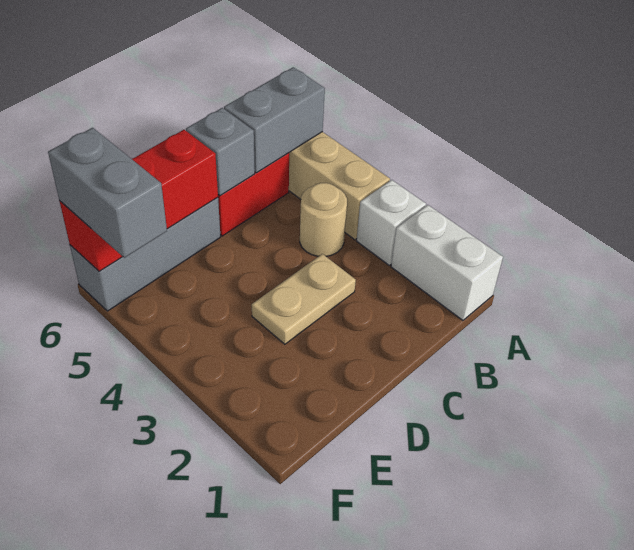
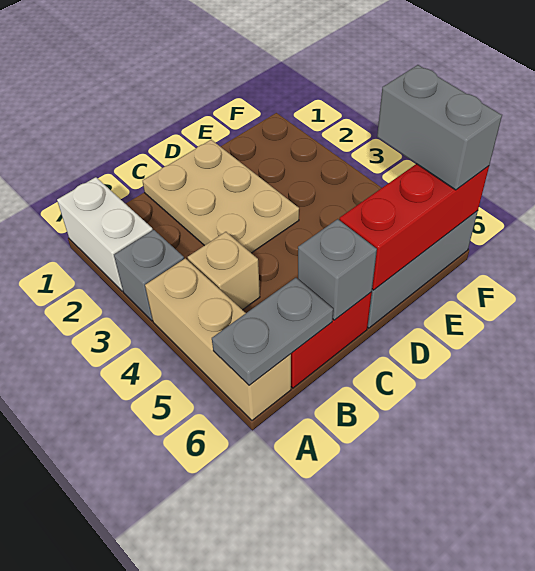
white 1x1 brick [357,180,426,265] -> grey 1x1 brick [114,230,184,321]
grey 1x2 brick [224,67,325,173] -> grey 1x2 plate [212,278,333,385]
tan 1x1 round brick [300,183,347,257] -> tan 1x1 brick [187,232,260,310]
tan 1x2 plate [252,254,356,344] -> tan 2x3 plate [142,140,299,253]

